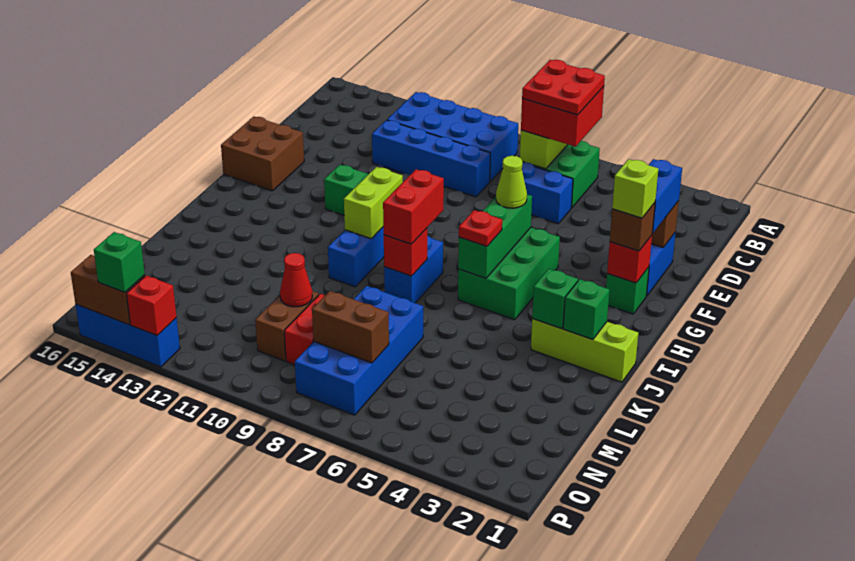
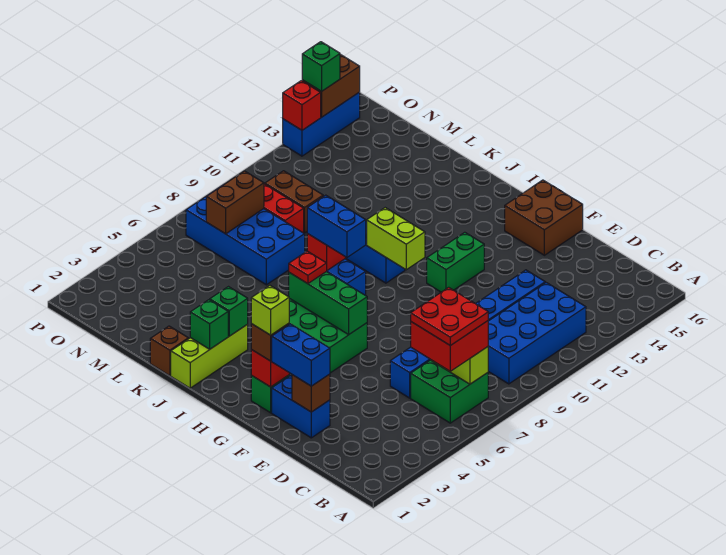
lime 1x1 cone [496,156,527,208] -> none
red 1x2 brick [383,169,444,244] -> blue 1x2 brick [307,195,366,257]
none -> brown 1x1 brick [150,326,188,376]
red 1x1 cone [280,253,312,307] -> none

